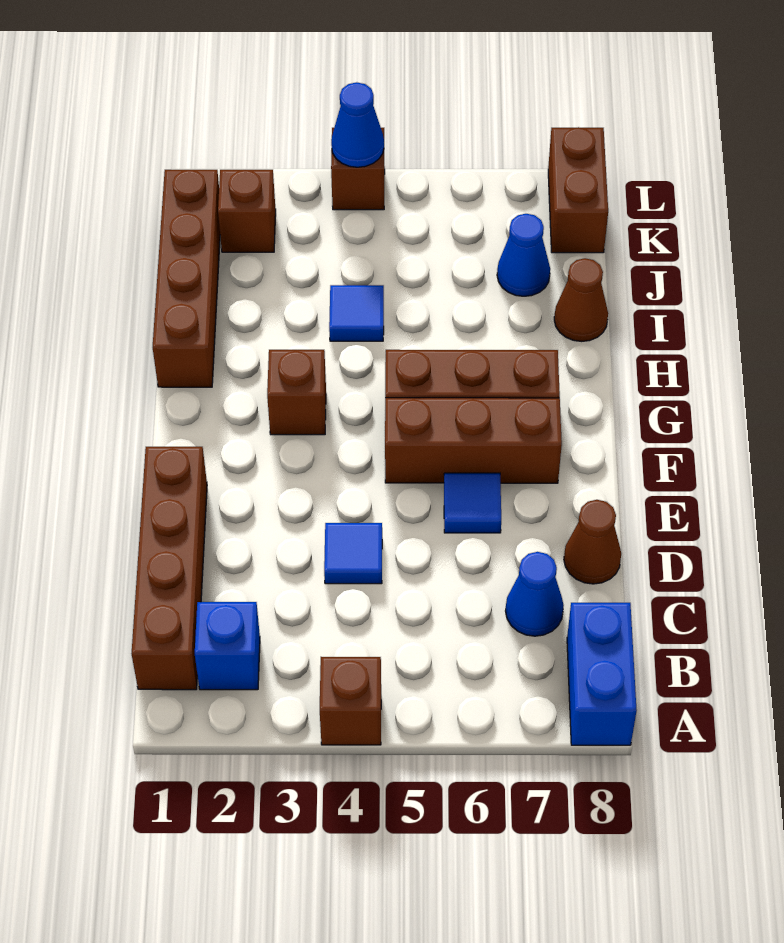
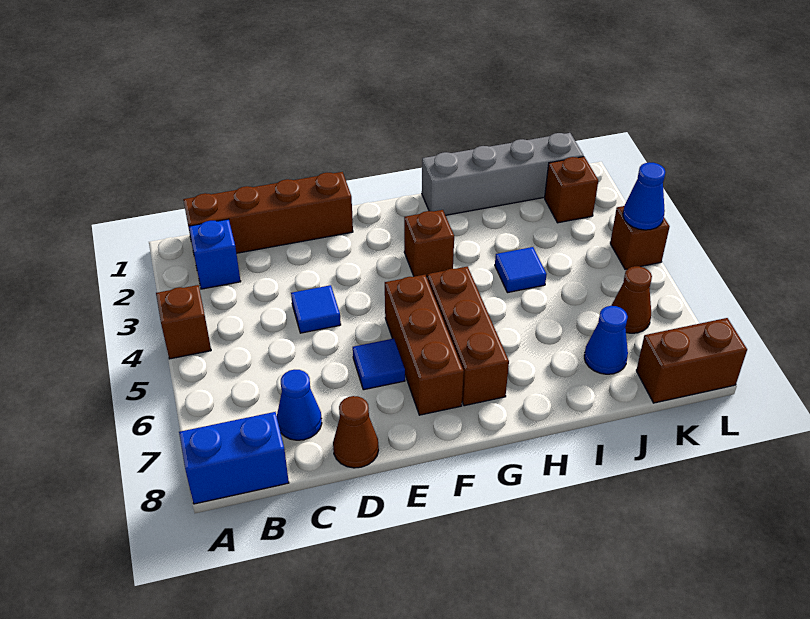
brown 1x4 brick [153,170,220,387] -> grey 1x4 brick [422,133,584,215]
brown 1x1 cone [554,258,608,341] -> brown 1x1 cone moved to [611,266,652,333]

